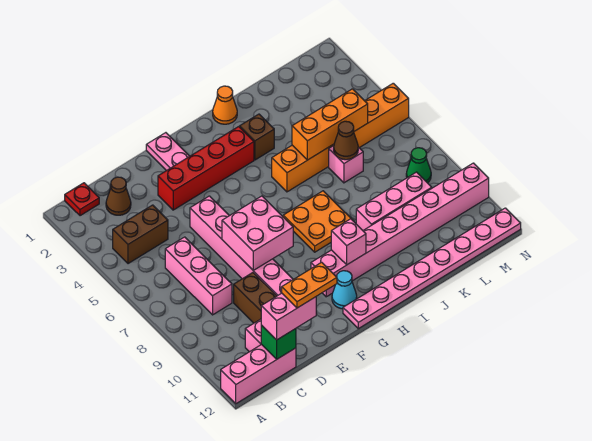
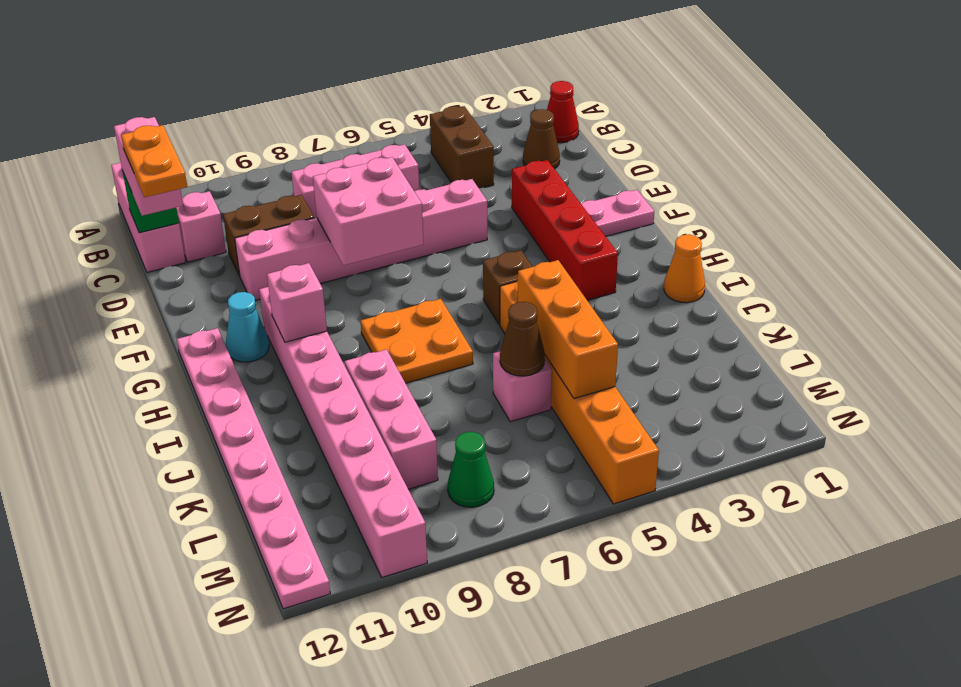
red 1x1 plate [65,183,99,216] -> red 1x1 cone [547,81,579,143]
brown 1x1 brick [240,114,274,160] -> brown 1x1 brick moved to [483,250,533,325]

